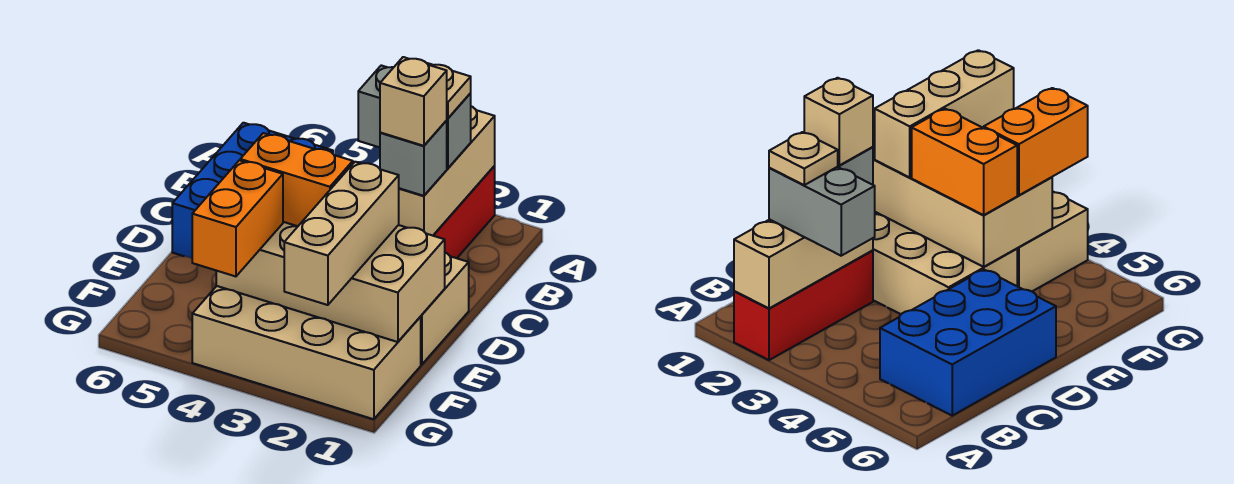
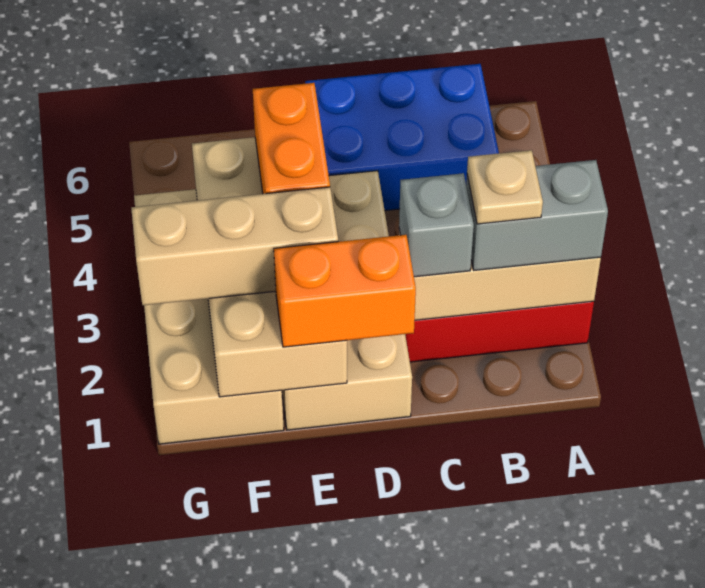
grey 1x2 brick [358,65,471,169] -> grey 1x2 brick turned to [466,160,608,270]
tan 1x1 brick [380,57,447,146] -> none
orange 1x2 brick [192,160,283,276] -> orange 1x2 brick moved to [274,235,416,347]

